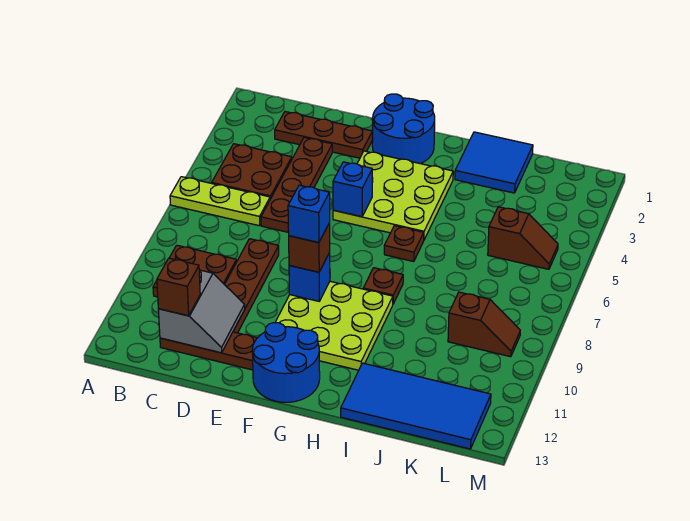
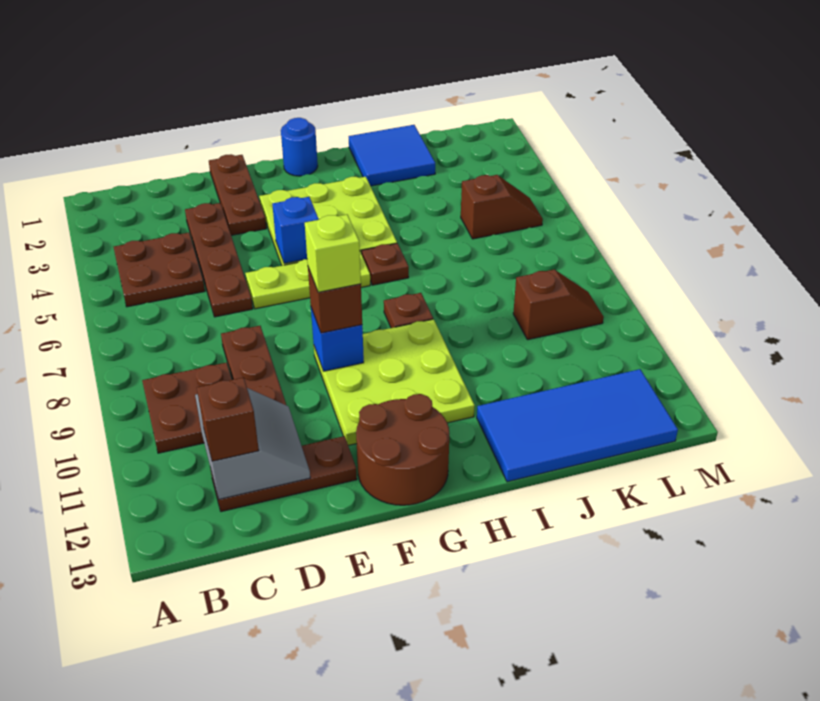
lime 1x3 plate [170,177,270,226] -> lime 1x3 plate moved to [245,252,370,309]
brown 1x3 plate [275,112,372,158] -> brown 1x3 plate turned to [209,154,266,235]
blue 2x2 round brick [372,94,435,164] -> blue 1x1 round brick [281,118,318,176]
blue 1x1 brick [288,185,330,243] -> lime 1x1 brick [305,215,361,292]
blue 2x2 round brick [252,323,320,402] -> brown 2x2 round brick [356,394,449,505]

